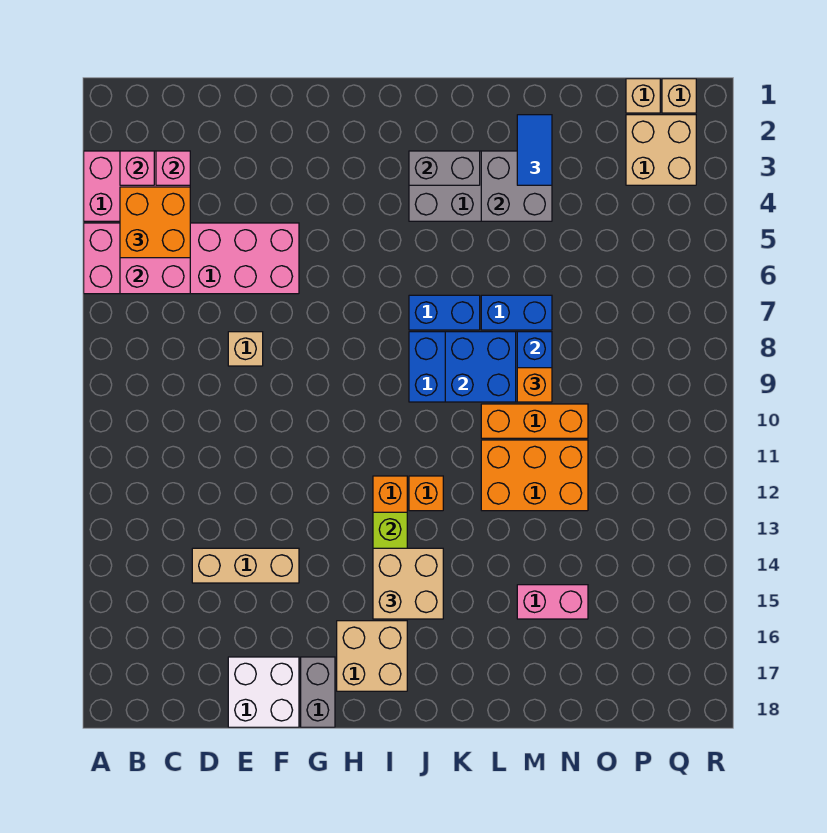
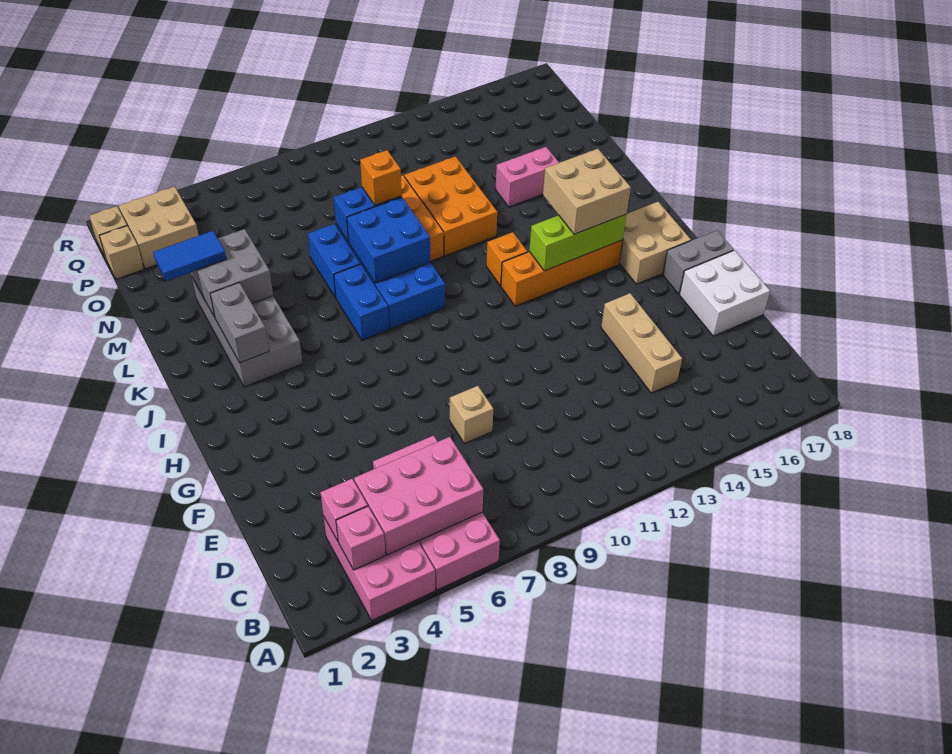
pink 2x6 brick [84,223,299,294] -> pink 2x4 brick [373,436,500,590]
orange 2x2 brick [120,187,190,258] -> none
pink 1x2 brick [517,585,588,619] -> pink 1x2 brick turned to [496,147,559,207]

